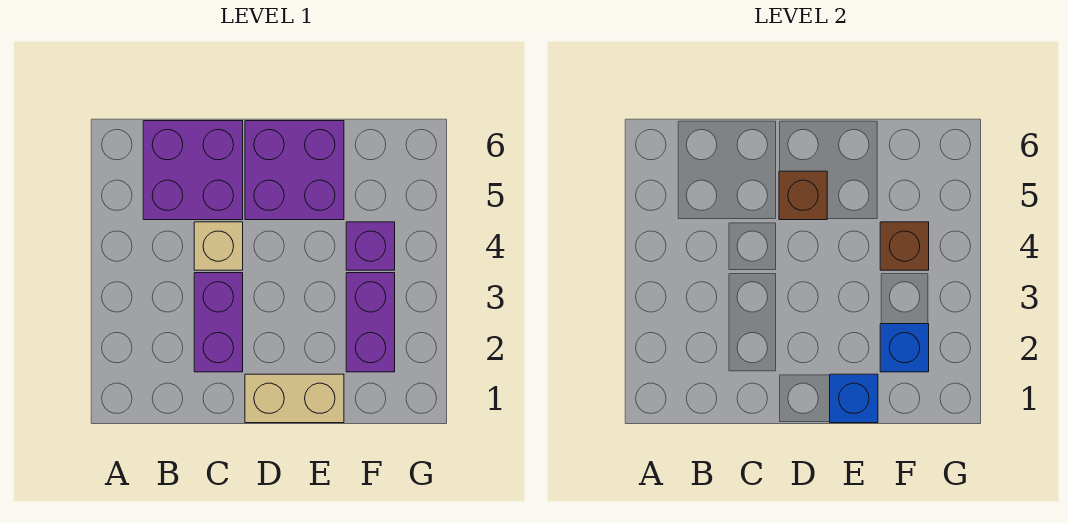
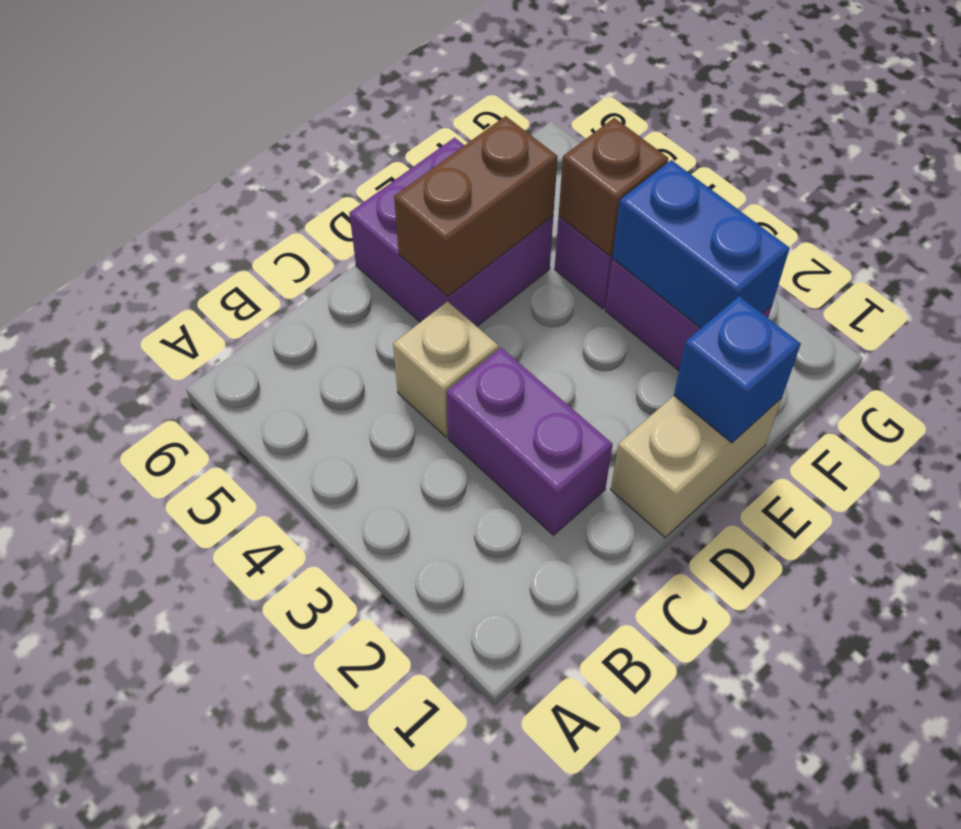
purple 2x2 brick [143,121,243,220] -> none
brown 1x1 brick [779,171,827,220] -> brown 1x2 brick [394,116,558,296]
blue 1x1 brick [880,324,929,372] -> blue 1x2 brick [612,160,790,328]

